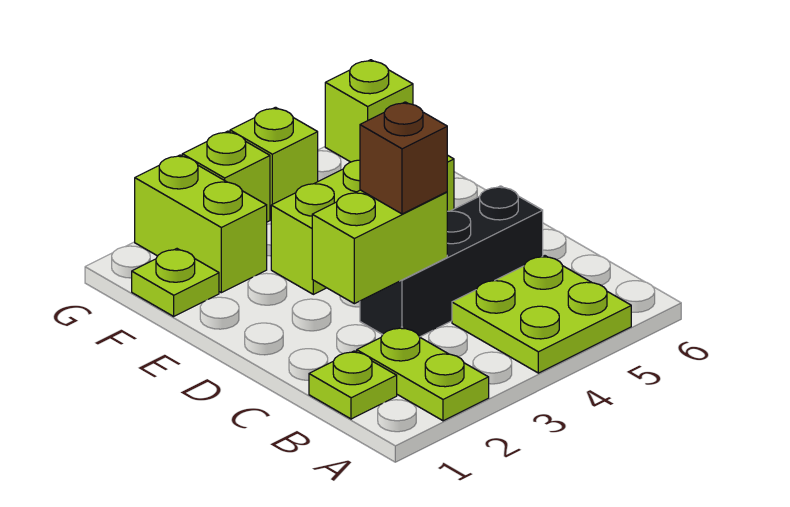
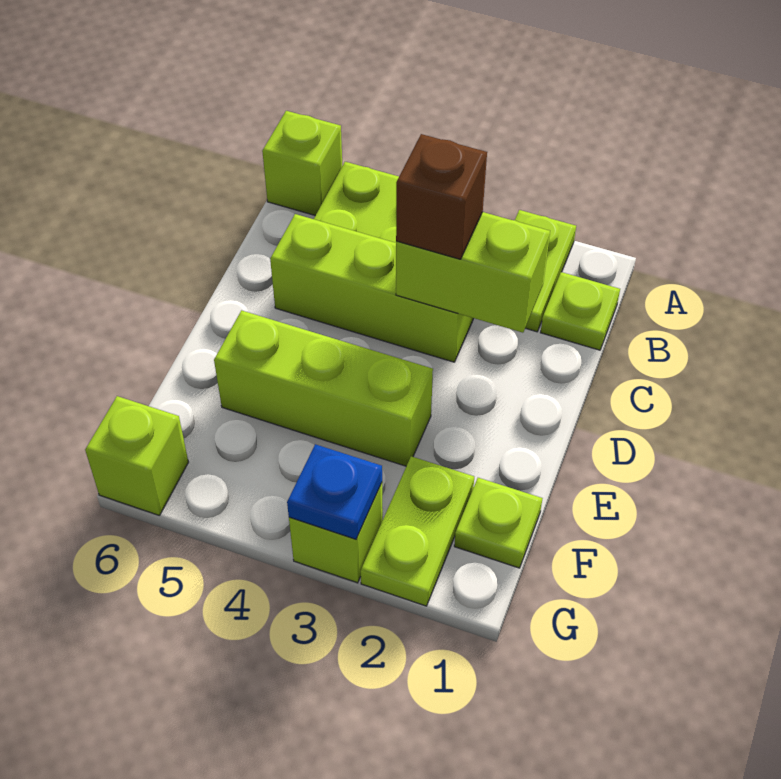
black 1x3 brick [360,186,543,337] -> lime 1x3 brick [270,214,474,362]
lime 1x2 brick [135,155,267,293] -> lime 1x2 plate [361,456,474,606]
none -> blue 1x1 plate [287,444,382,539]
lime 1x1 brick [230,107,318,218] -> lime 1x1 brick moved to [262,111,342,216]

